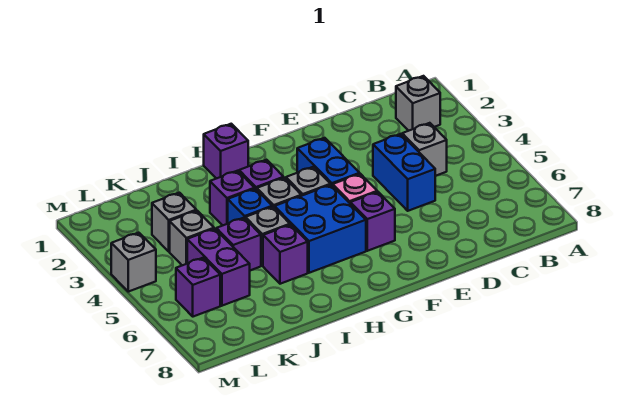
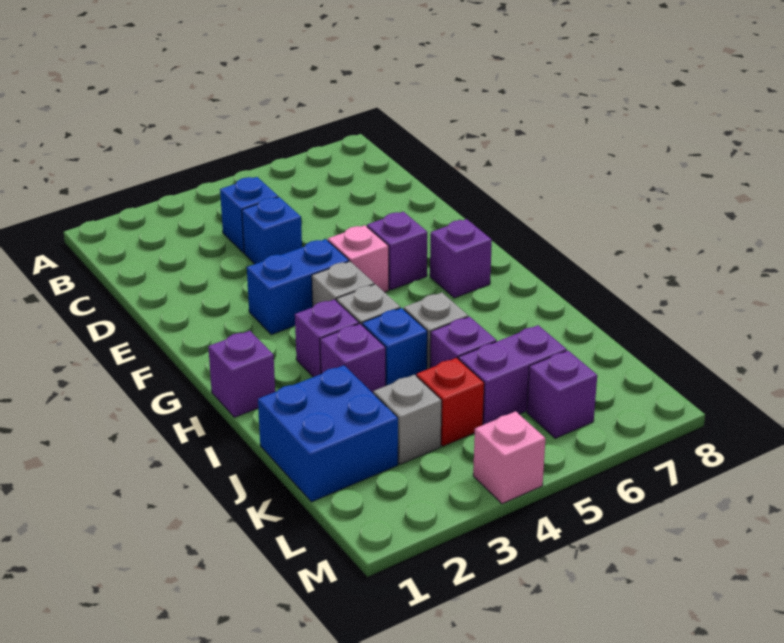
grey 1x1 brick [396,76,440,131] -> none
grey 1x1 brick [402,123,447,176] -> blue 1x1 brick [220,177,278,253]
blue 1x2 brick [373,134,435,211] -> blue 1x1 brick [242,197,302,264]
blue 2x2 brick [275,185,366,273] -> blue 2x2 brick moved to [258,365,398,502]
purple 1x1 brick [263,225,308,284] -> purple 1x1 brick moved to [430,219,492,298]
grey 1x1 brick [170,211,214,265] -> red 1x1 brick [417,358,484,446]
grey 1x1 brick [111,233,156,292] -> pink 1x1 brick [473,411,545,504]

